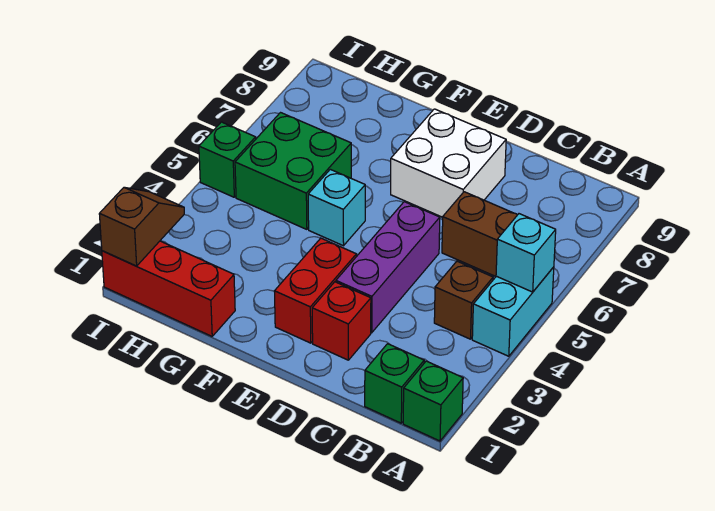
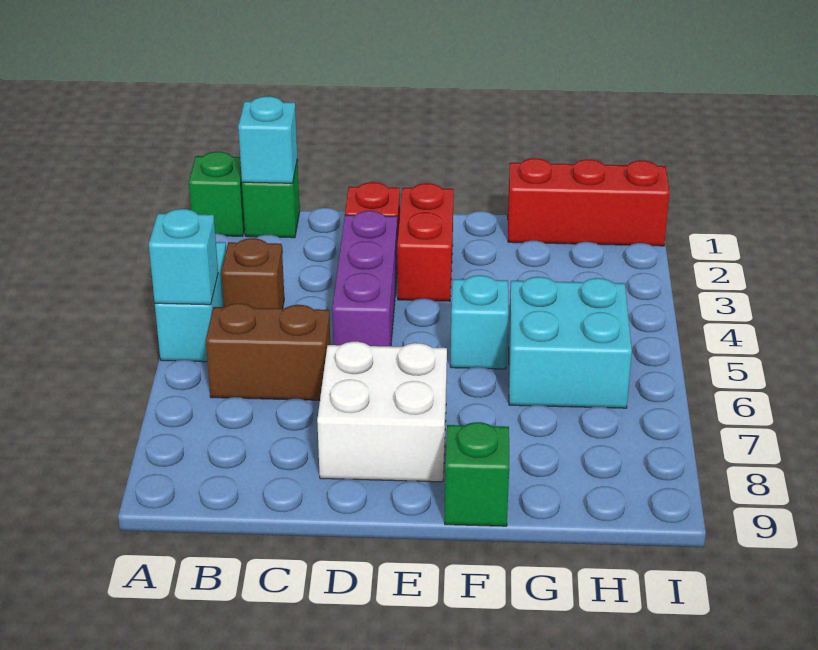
none -> cyan 1x1 brick [238,96,297,183]
green 2x2 brick [235,113,351,229] -> cyan 2x2 brick [509,277,632,408]
brown 1x2 slope [99,187,184,266] -> none
green 1x1 brick [199,122,256,197] -> green 1x1 brick moved to [445,422,509,526]

